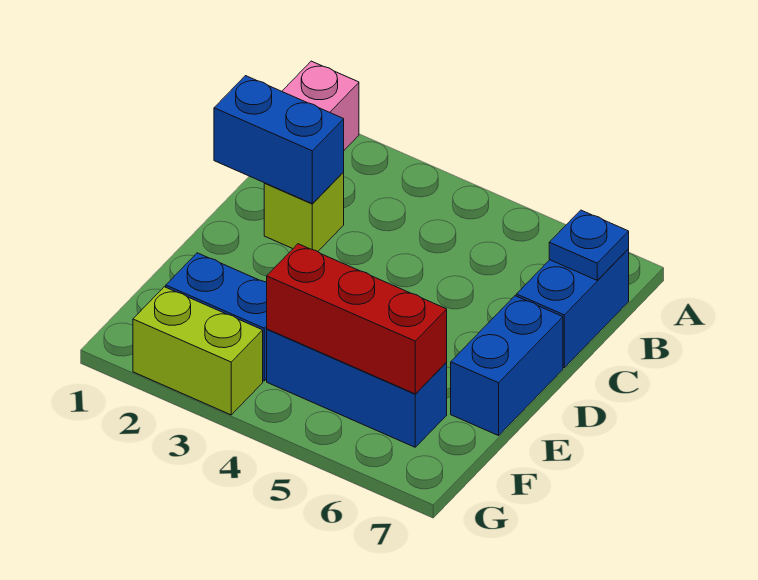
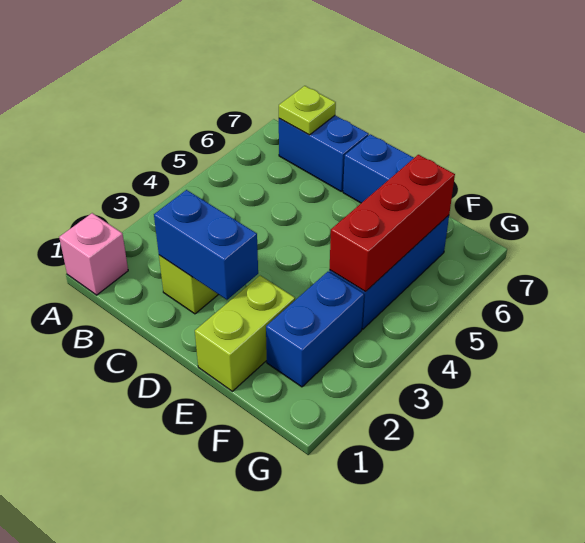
blue 1x1 plate [549,210,629,280] -> lime 1x1 plate [279,86,336,135]
blue 1x2 brick [214,76,344,204] -> blue 1x2 brick turned to [154,190,258,300]
lime 1x2 brick [133,287,263,415] -> lime 1x2 brick moved to [195,276,295,391]

